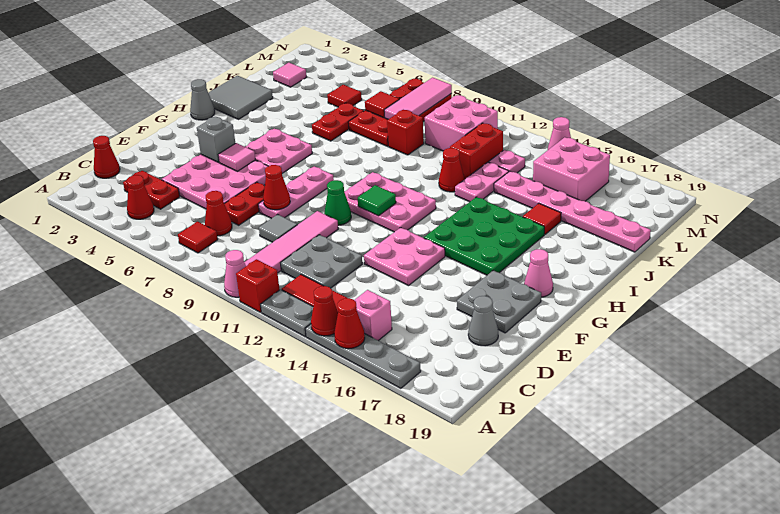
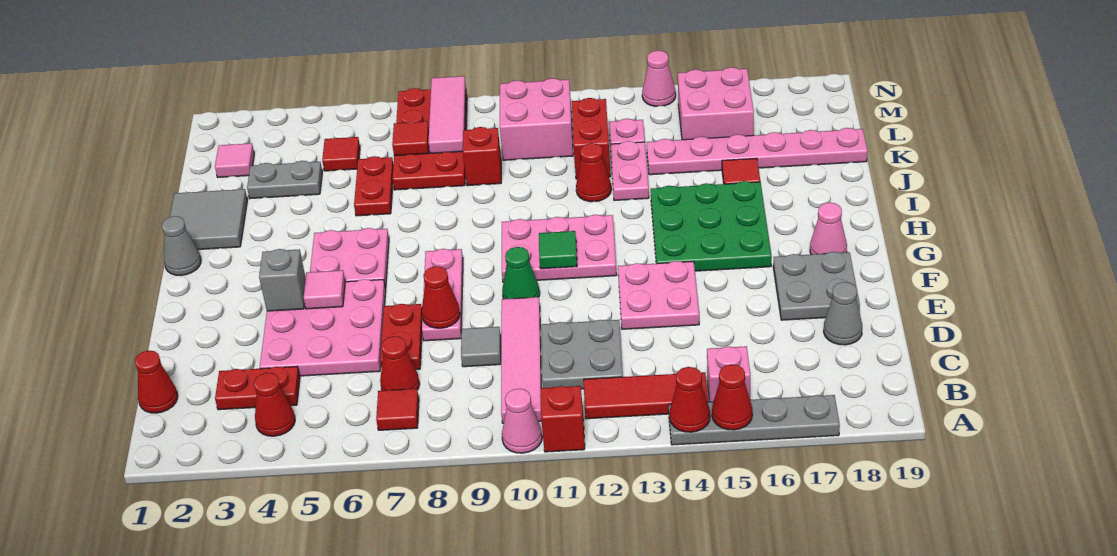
grey 1x2 plate [260,290,313,337] -> grey 1x2 plate moved to [247,161,322,199]

